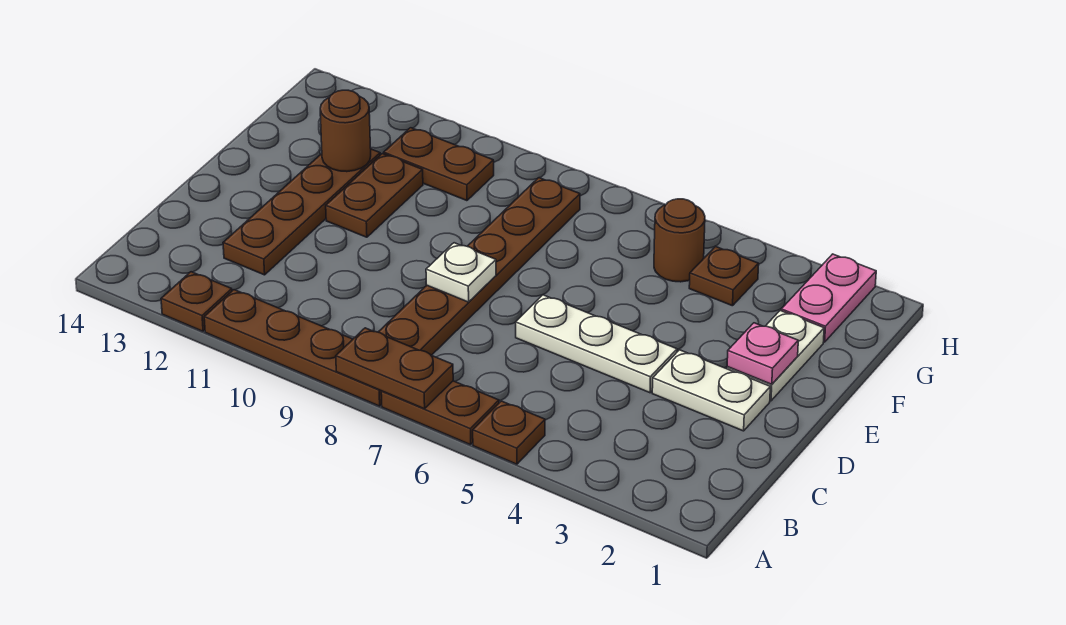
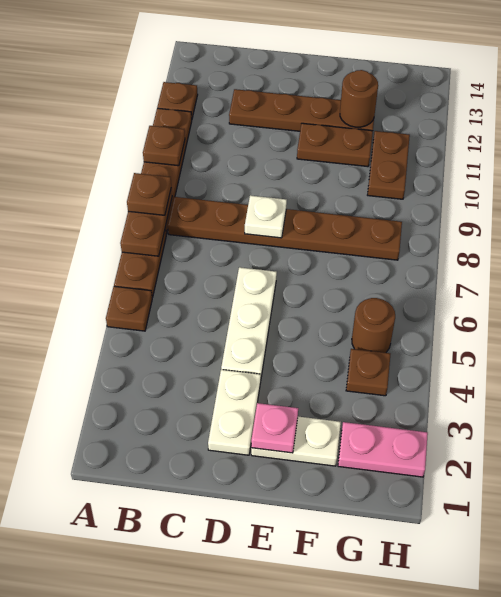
none -> brown 1x1 plate [127,173,171,215]
none -> brown 1x1 plate [143,126,185,166]

